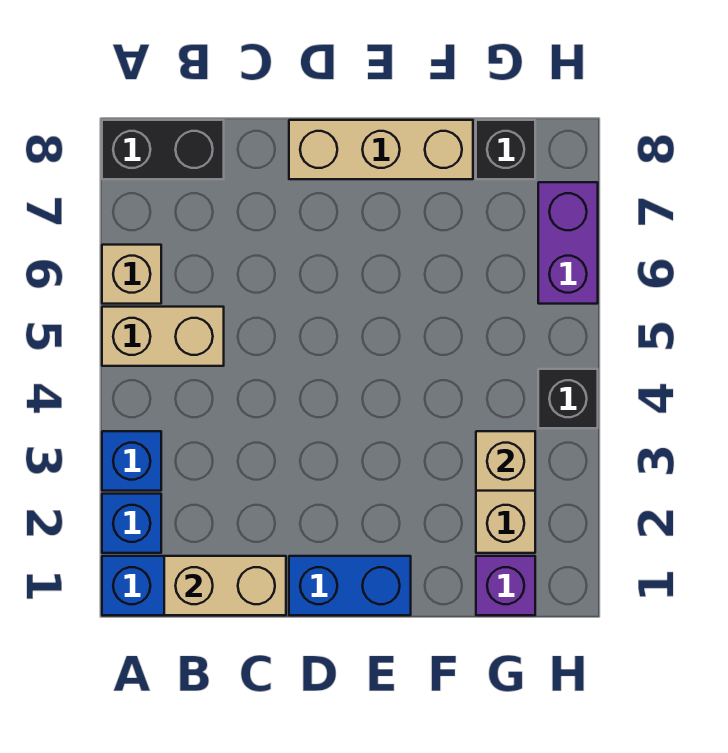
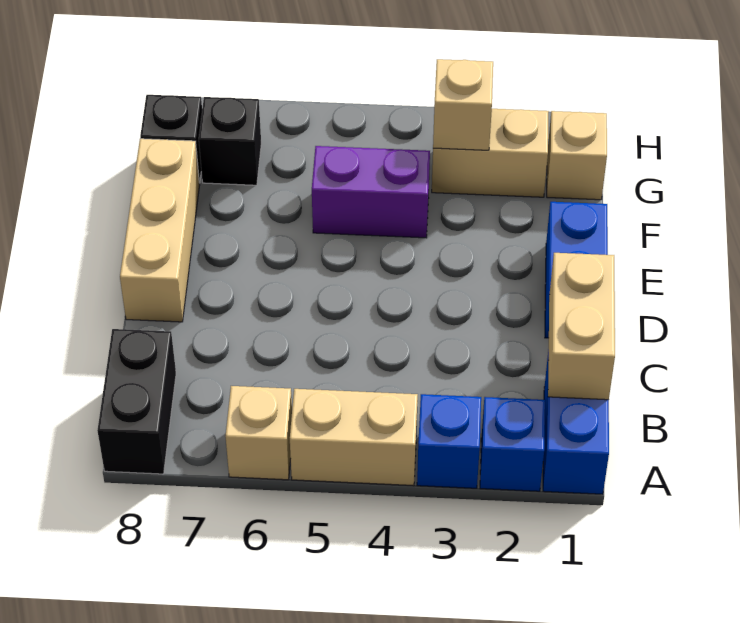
tan 1x2 brick [102,307,224,366] -> tan 1x2 brick turned to [290,389,418,486]
purple 1x1 brick [476,556,535,615] -> tan 1x1 brick [547,111,607,200]
black 1x1 brick [538,369,598,428] -> black 1x1 brick moved to [199,97,261,185]
purple 1x2 brick [538,182,598,304] -> purple 1x2 brick moved to [312,146,430,238]

